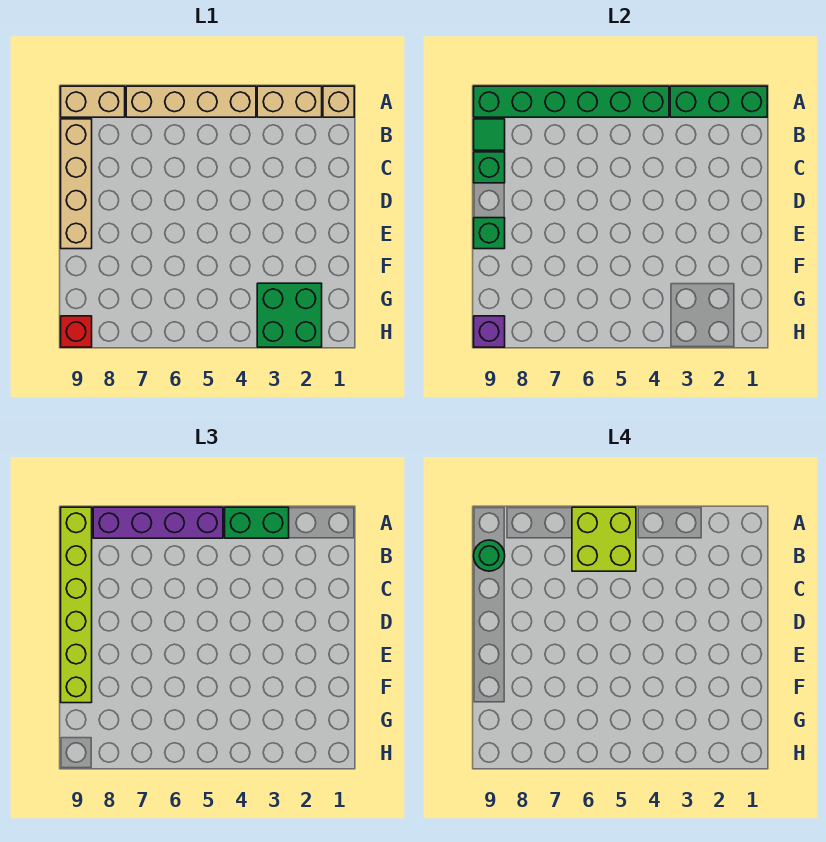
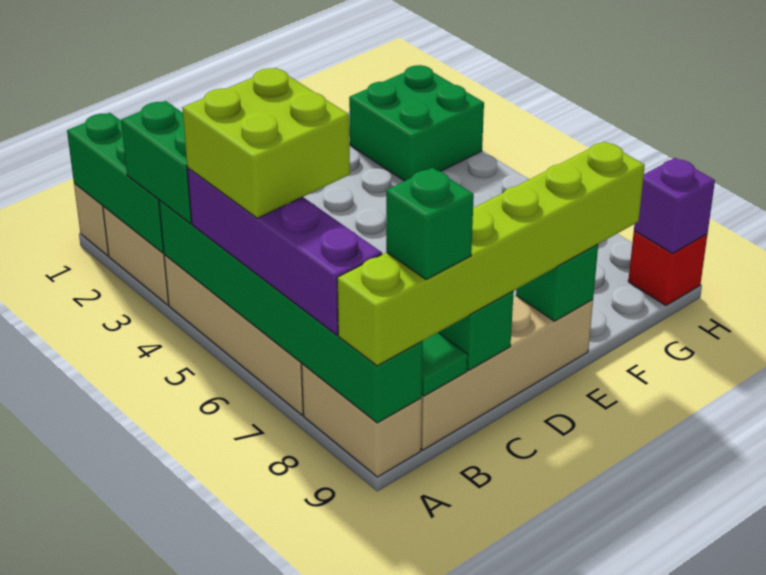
green 1x1 round brick [474,540,505,571] -> green 1x1 brick [386,168,474,280]

